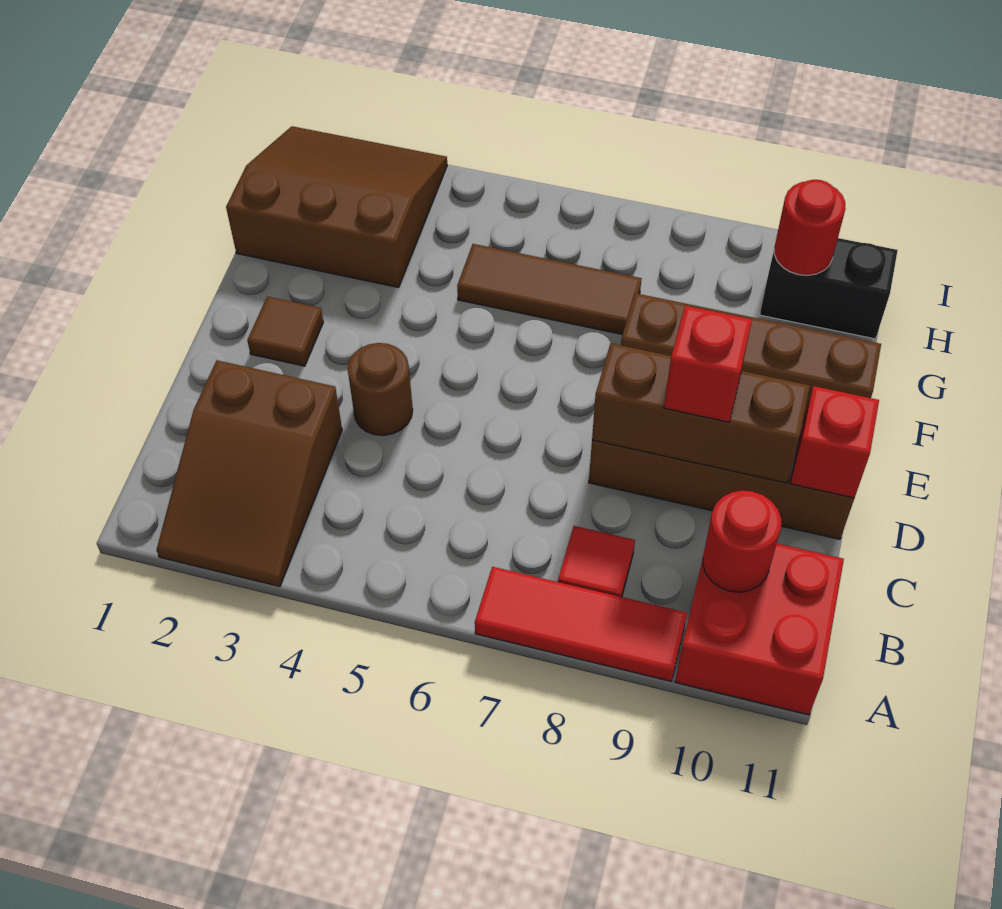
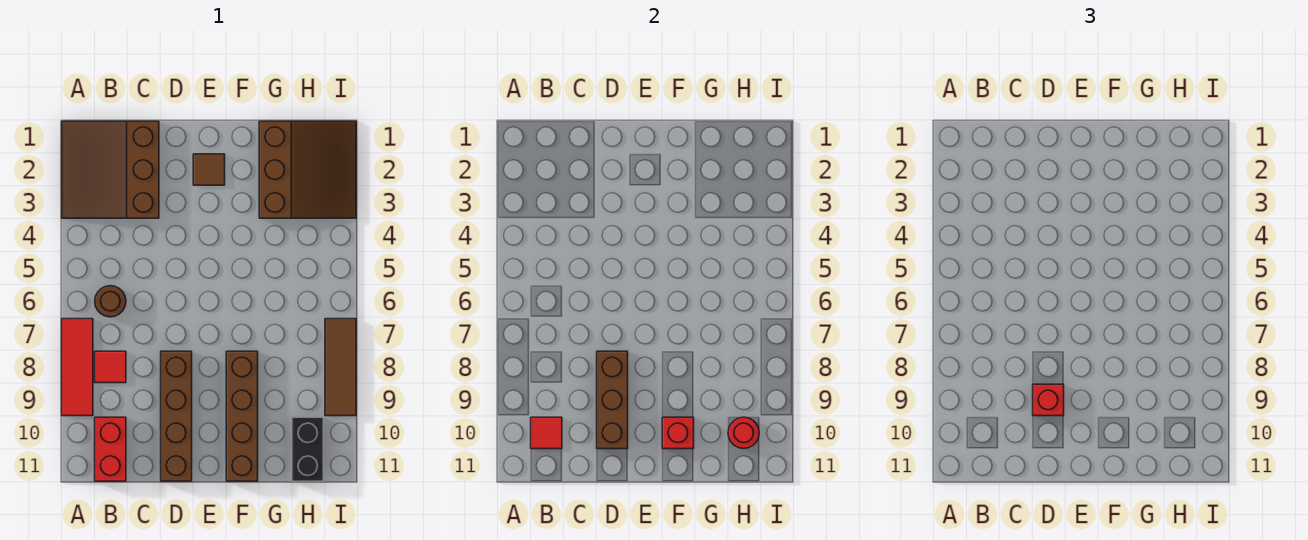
brown 2x3 slope [157,360,342,586] -> brown 3x3 slope [62,121,159,218]
red 2x2 brick [675,544,844,715] -> red 1x2 brick [95,417,126,481]
red 1x1 round brick [703,491,781,592] -> red 1x1 tile [531,417,562,449]
brown 1x1 round brick [348,343,413,435] -> brown 1x1 round brick moved to [95,286,126,317]
red 1x1 brick [790,386,879,498] -> red 1x1 brick moved to [662,417,694,449]
brown 1x3 tile [457,244,642,335] -> brown 1x3 tile moved to [325,319,356,416]

